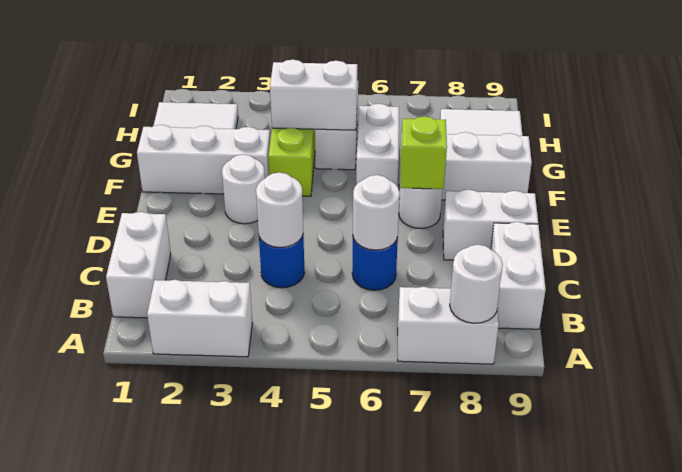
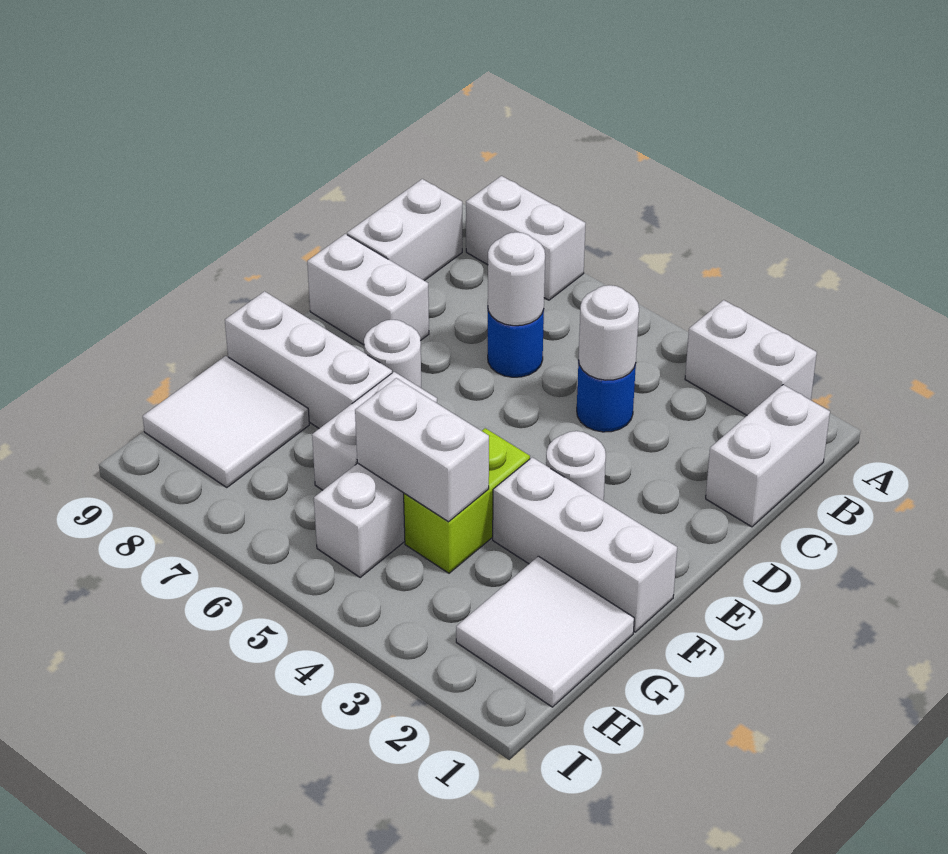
white 1x1 round brick [450,245,503,323] -> none
lime 1x1 brick [400,116,447,189] -> none

